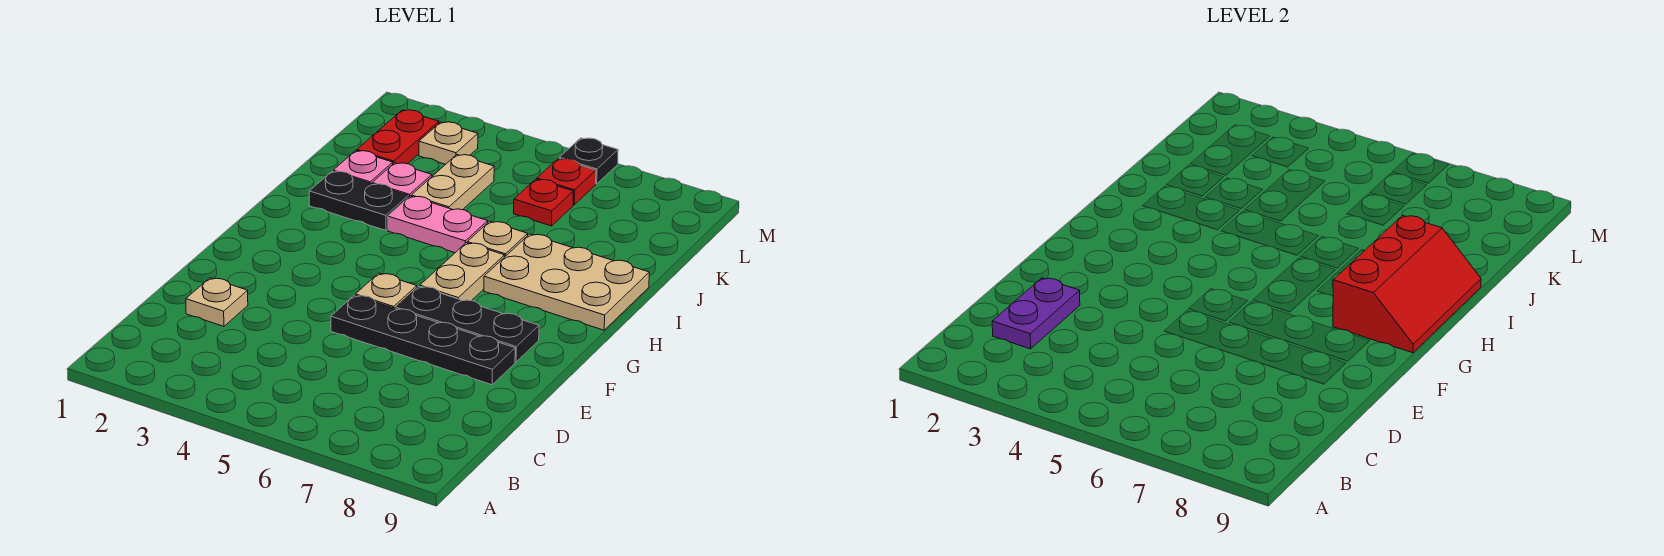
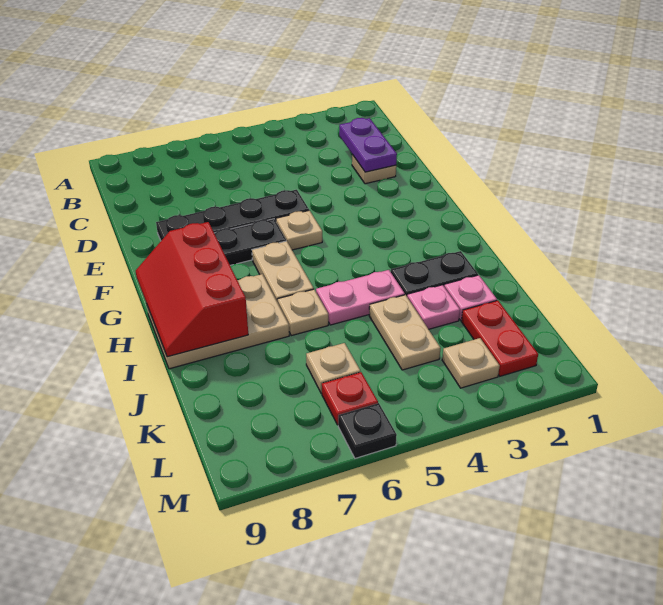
red 1x1 plate [514,179,573,226] -> tan 1x1 plate [306,343,360,394]

